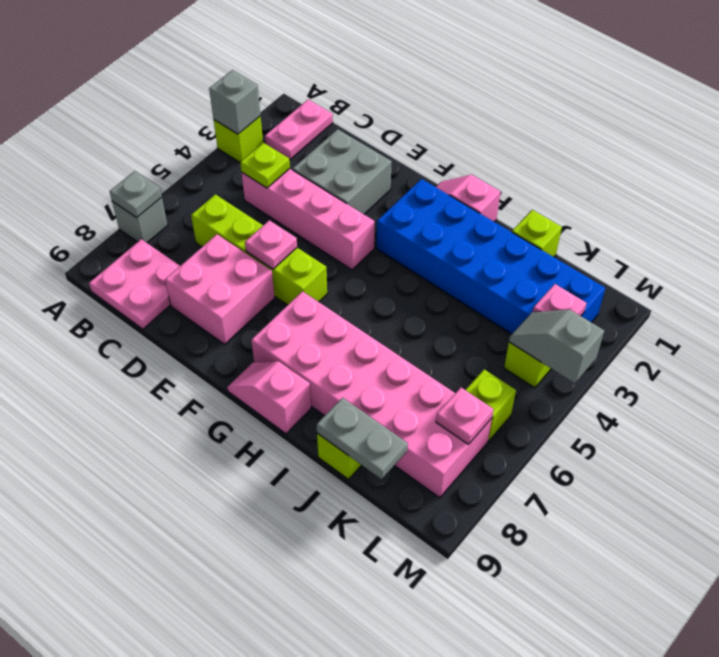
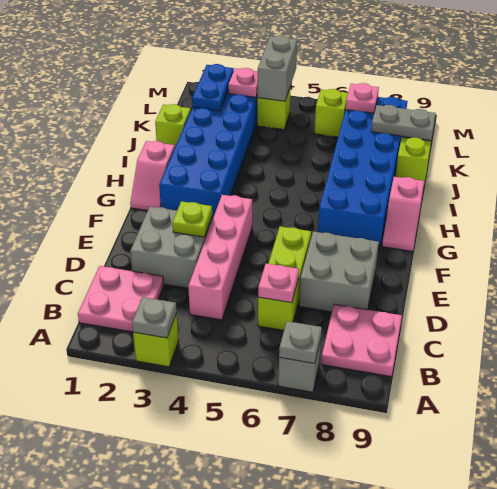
grey 1x1 brick [209,70,260,134] -> grey 1x1 plate [132,297,177,338]
pink 1x2 plate [265,99,333,160] -> pink 2x2 plate [78,266,164,332]
lime 1x1 plate [240,143,290,188] -> lime 1x1 plate moved to [172,201,212,237]
lime 1x4 brick [191,194,327,305] -> lime 1x3 brick [258,226,311,330]
pink 2x2 brick [165,234,275,344] -> grey 2x2 brick [299,232,379,312]
pink 1x1 plate [245,220,297,269] -> pink 1x1 plate moved to [258,264,299,303]
pink 2x6 brick [251,291,492,498] -> blue 2x6 brick [318,97,407,246]
grey 1x2 plate [317,398,408,479] -> grey 1x2 plate turned to [371,105,436,140]
none -> blue 1x2 plate [192,64,234,111]
grey 1x2 slope [509,310,604,383] -> grey 1x2 brick [257,35,297,101]

